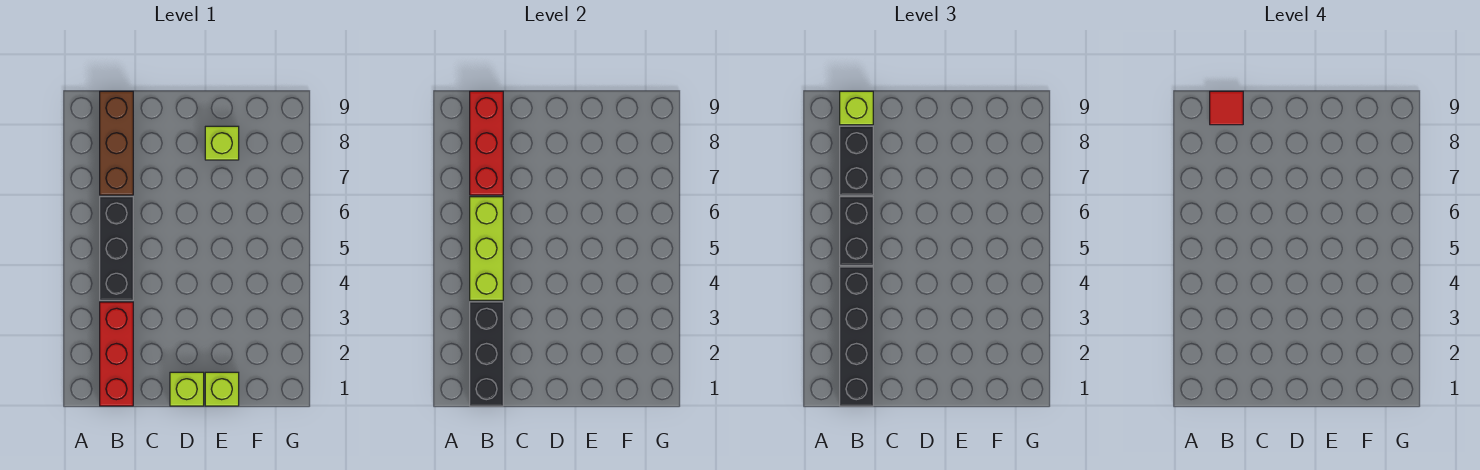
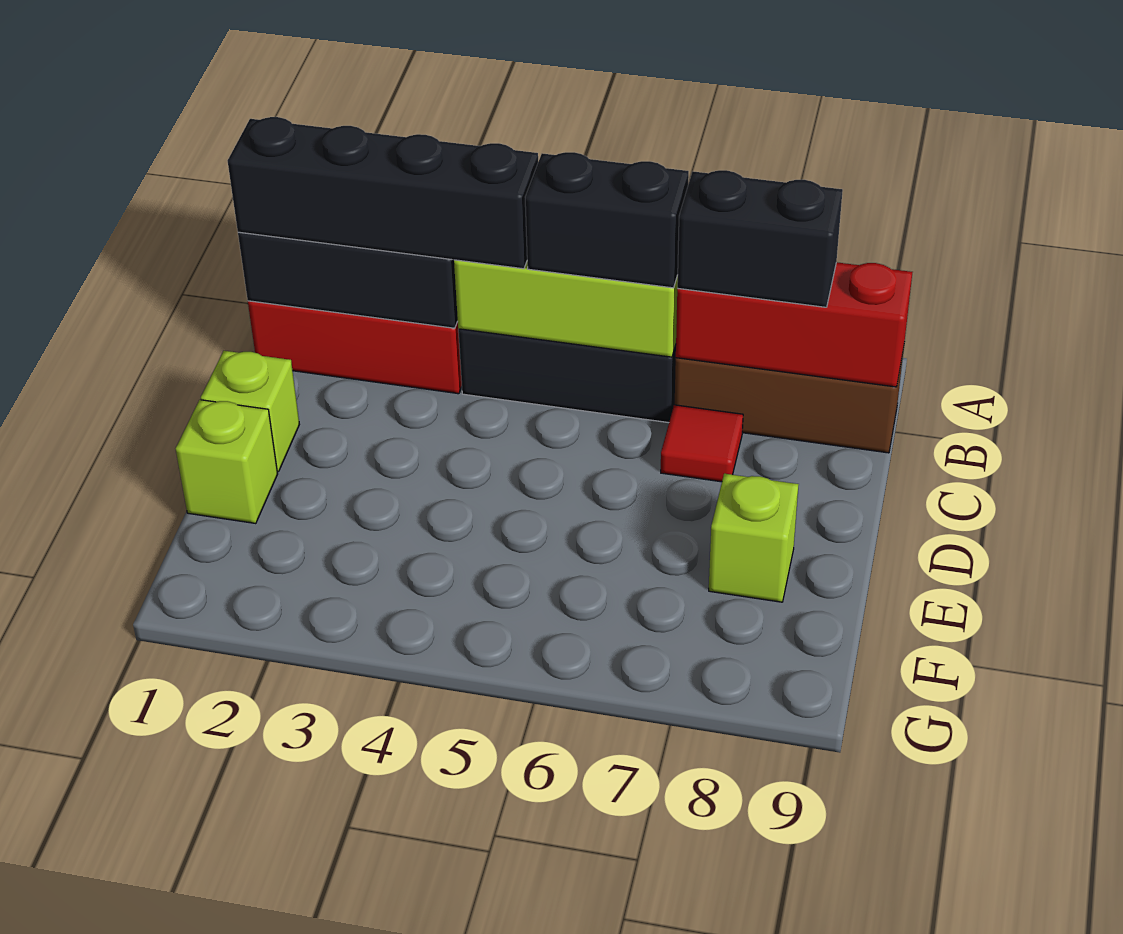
lime 1x1 brick [840,91,873,125] -> none
red 1x1 tile [1210,91,1243,125] -> red 1x1 tile moved to [661,405,743,482]

